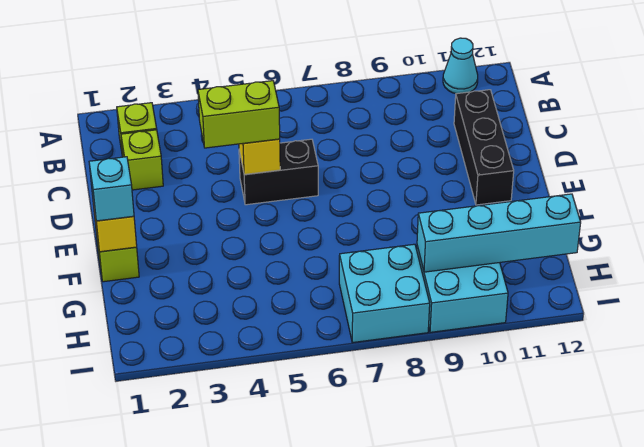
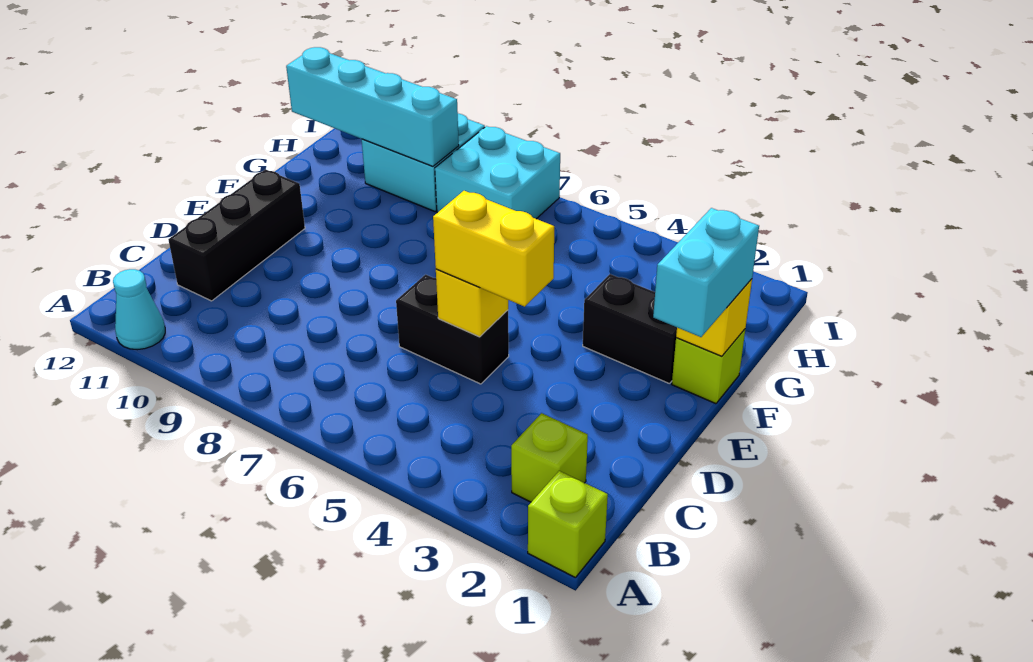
lime 1x1 brick [121,130,163,190] -> lime 1x1 brick moved to [528,471,608,578]
lime 1x2 brick [198,81,280,148] -> yellow 1x2 brick [433,191,554,307]
cyan 1x1 brick [89,157,134,221] -> cyan 1x2 brick [653,208,759,337]
none -> black 1x2 brick [583,274,677,384]

